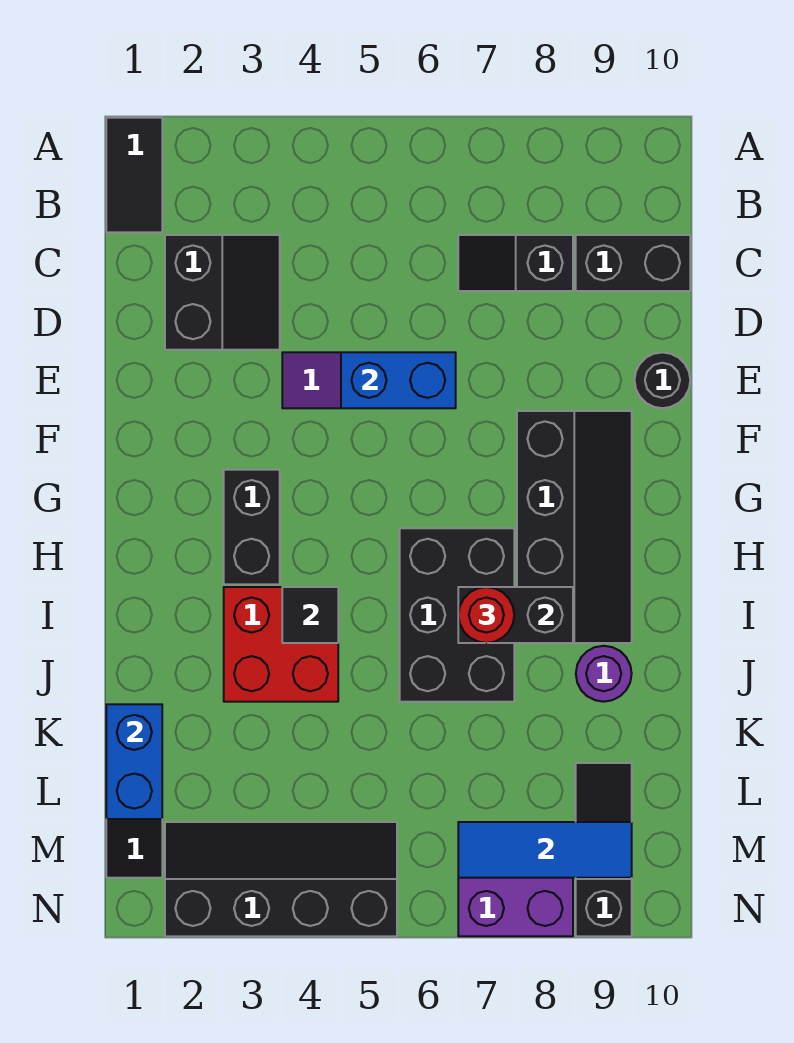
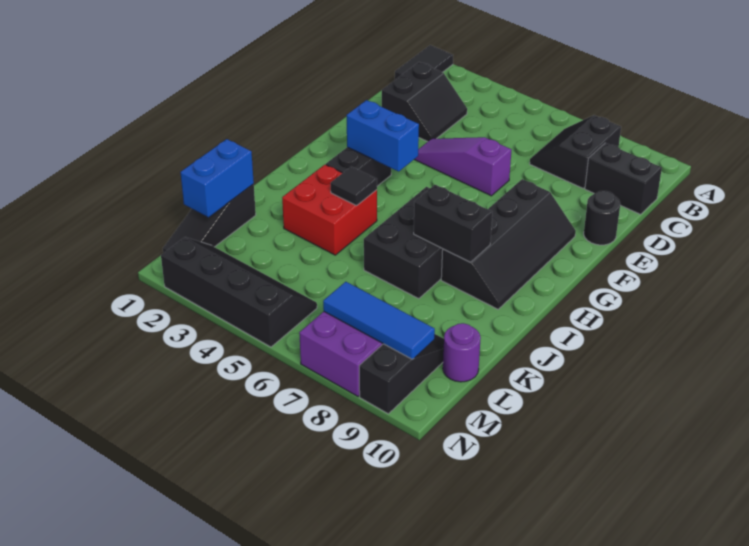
black 1x2 slope [458,235,573,291] -> black 2x2 slope [530,115,621,189]
blue 1x2 brick [341,352,456,408] -> blue 1x2 brick moved to [347,100,419,171]
red 1x1 round brick [458,587,514,643] -> none
purple 1x1 round brick [576,646,632,702] -> purple 1x1 round brick moved to [443,323,481,382]

